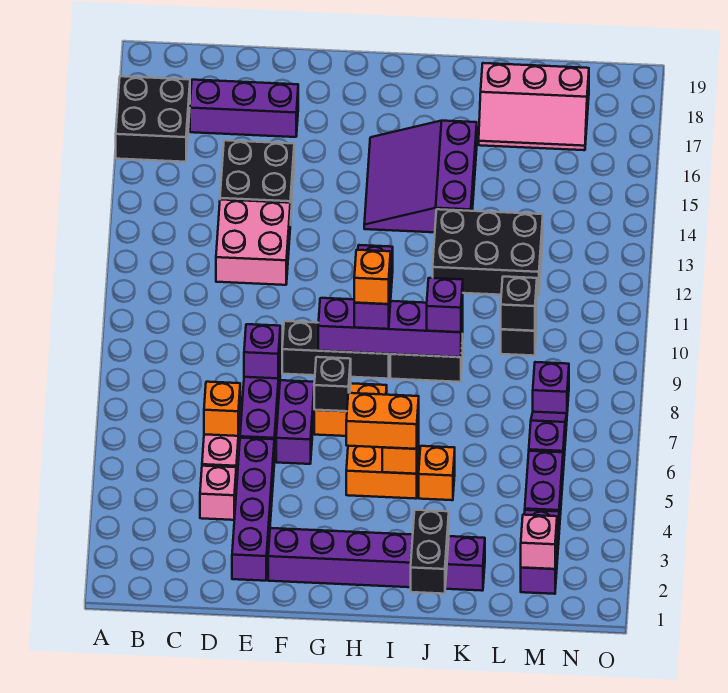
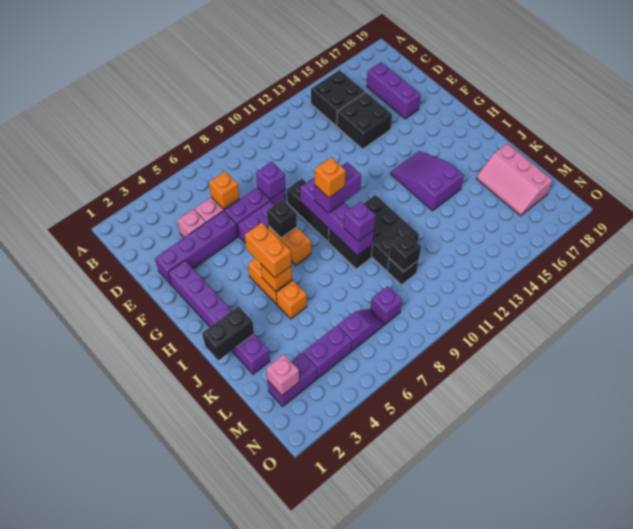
black 2x2 brick [116,76,190,162] -> black 2x2 brick moved to [311,70,365,126]
pink 2x2 brick [216,200,290,285] -> none
purple 3x3 slope [364,121,477,232] -> purple 2x3 slope [391,151,464,211]
black 2x3 brick [433,209,543,296] -> black 2x3 brick moved to [363,195,419,271]

